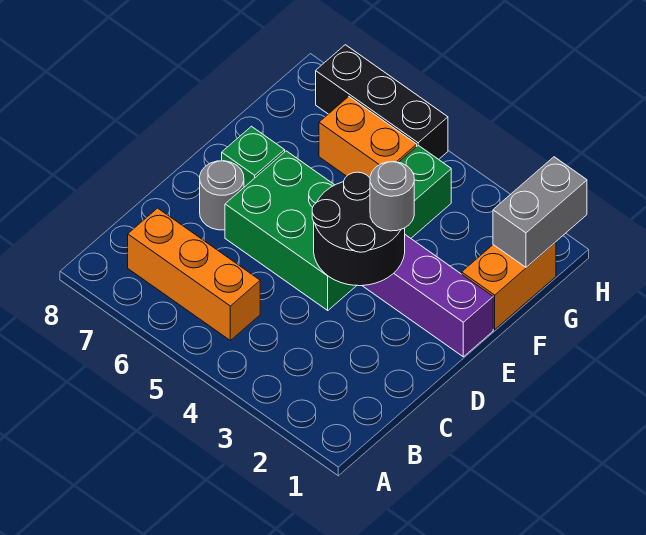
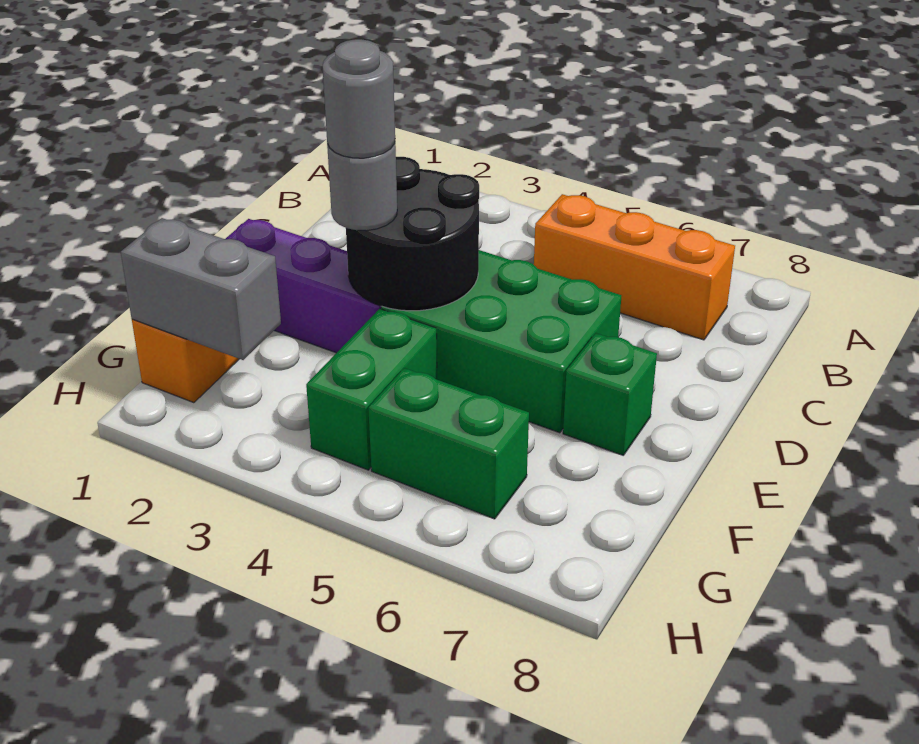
grey 1x1 round brick [200,161,244,230] -> grey 1x1 round brick moved to [323,39,395,158]
grey 1x2 brick [493,157,587,267] -> grey 1x2 brick turned to [121,218,281,360]
orange 1x2 brick [319,97,417,178] -> green 1x2 brick [368,368,529,519]
black 1x3 brick [316,45,448,159] -> none

